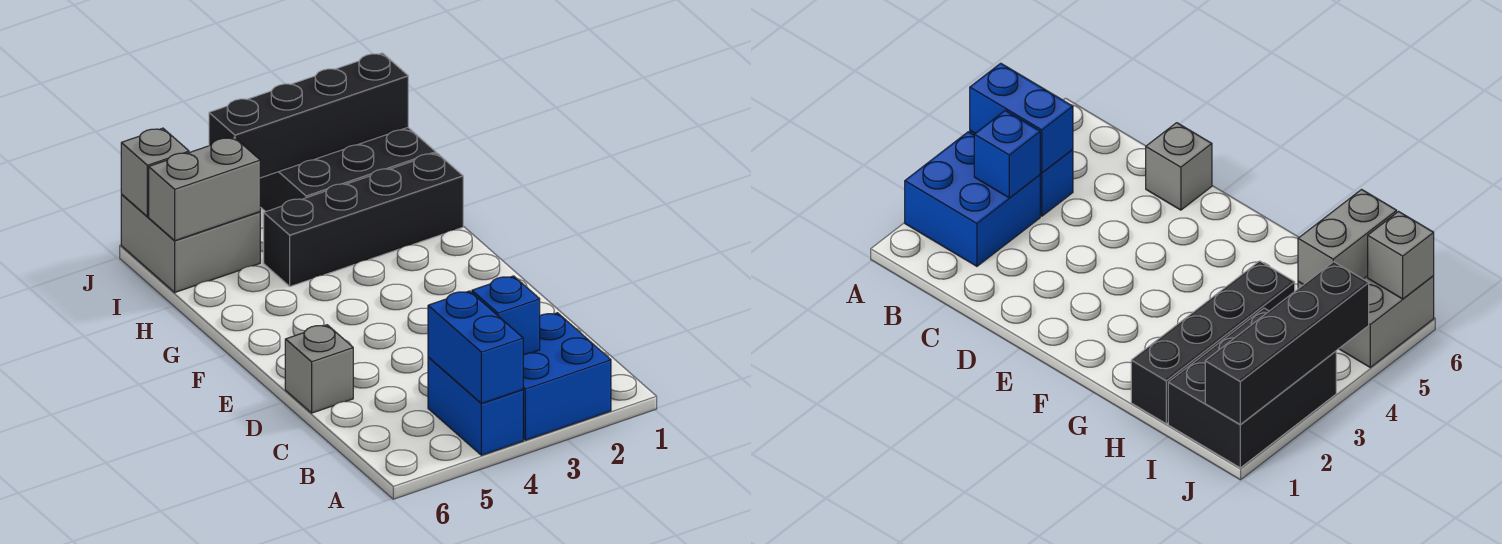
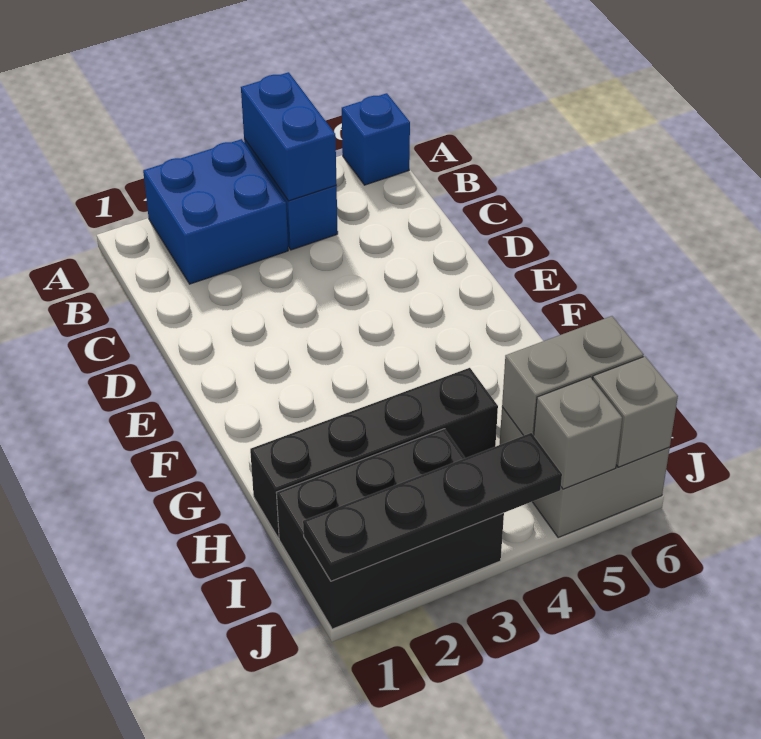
blue 1x1 brick [472,276,540,355] -> blue 1x1 brick moved to [342,93,410,185]
grey 1x1 brick [285,325,353,413] -> grey 1x1 brick moved to [534,377,622,489]
black 1x4 brick [209,53,408,178] -> black 1x4 plate [303,433,562,581]

